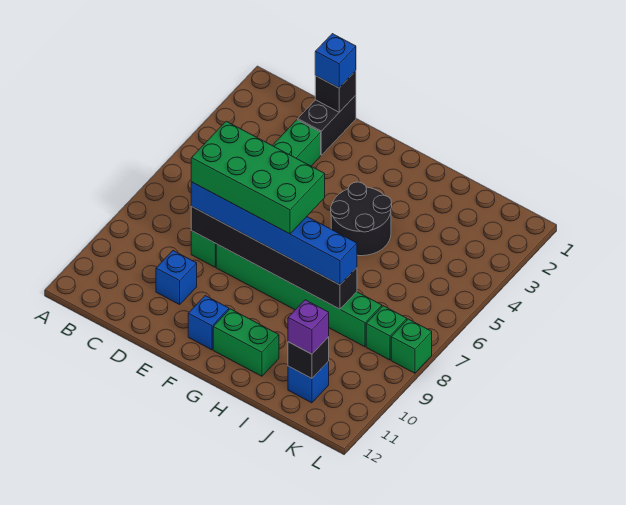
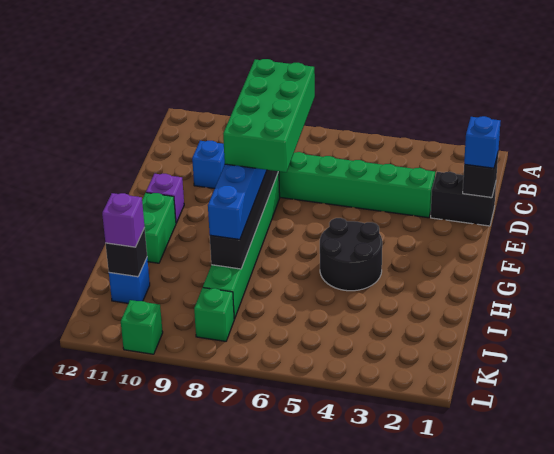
blue 1x1 brick [188,296,229,350] -> purple 1x1 brick [146,174,184,223]
green 1x1 brick [391,319,432,373] -> green 1x1 brick moved to [121,300,163,354]

